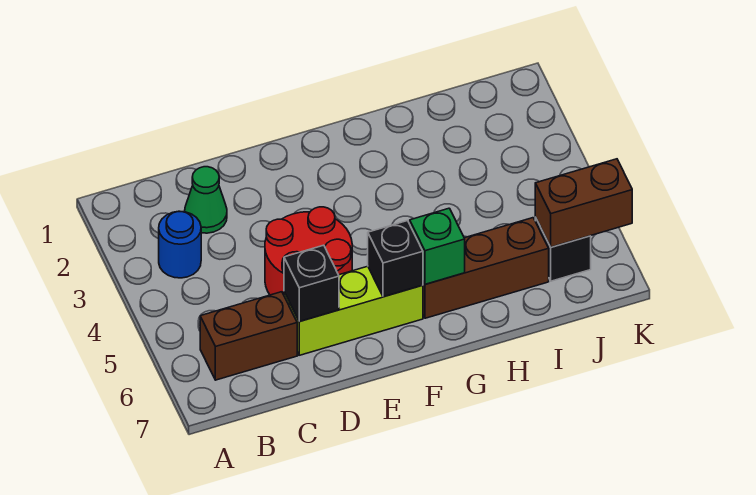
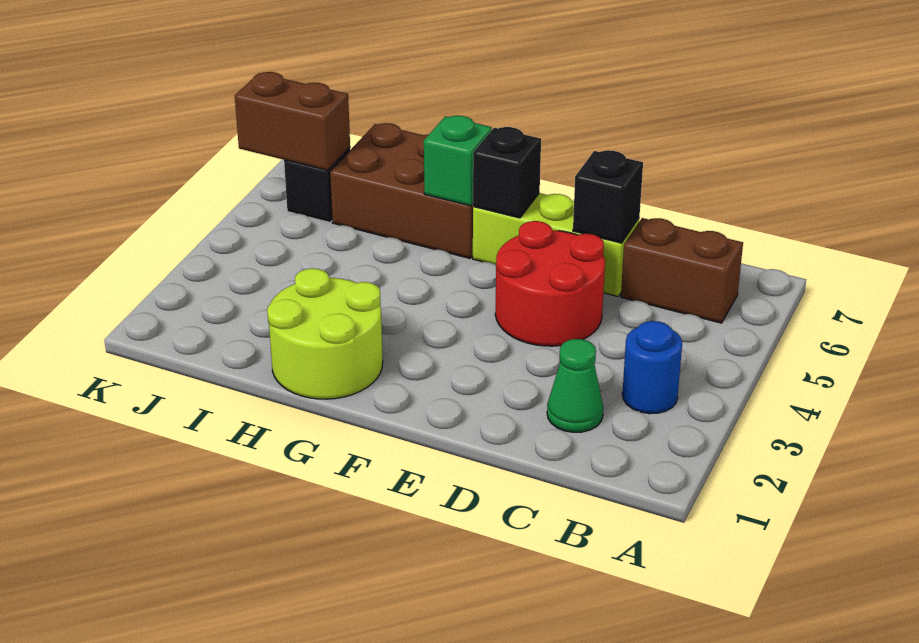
none -> lime 2x2 round brick [267,268,383,399]
brown 1x3 brick [423,218,549,318] -> brown 2x3 brick [330,123,473,258]

